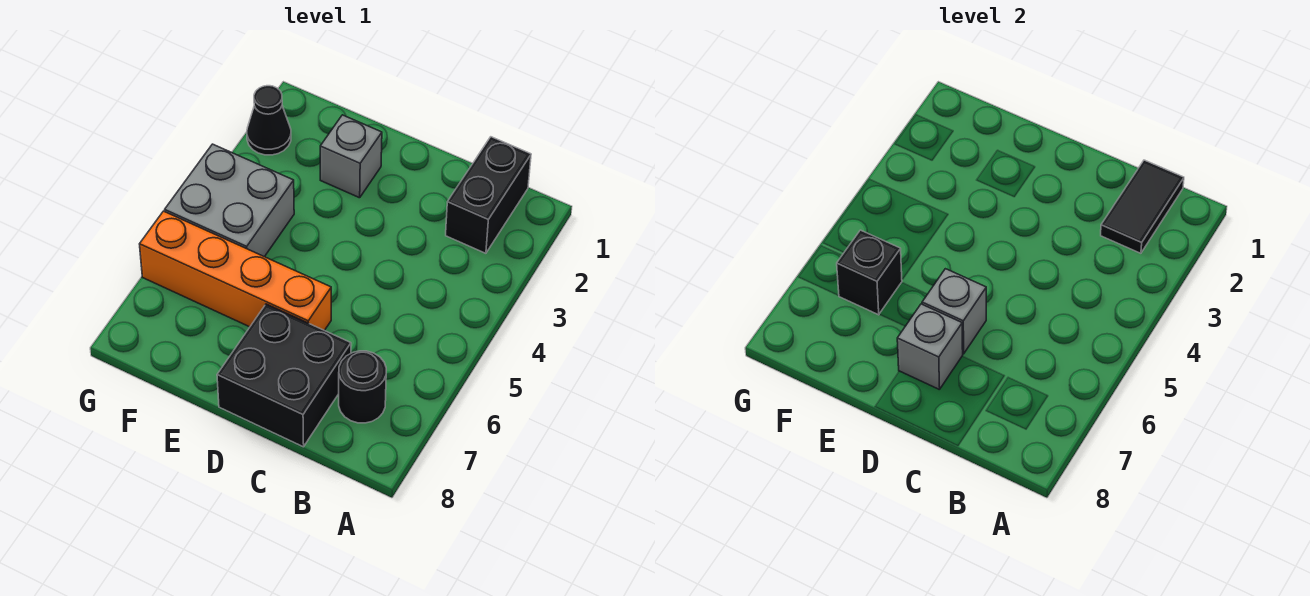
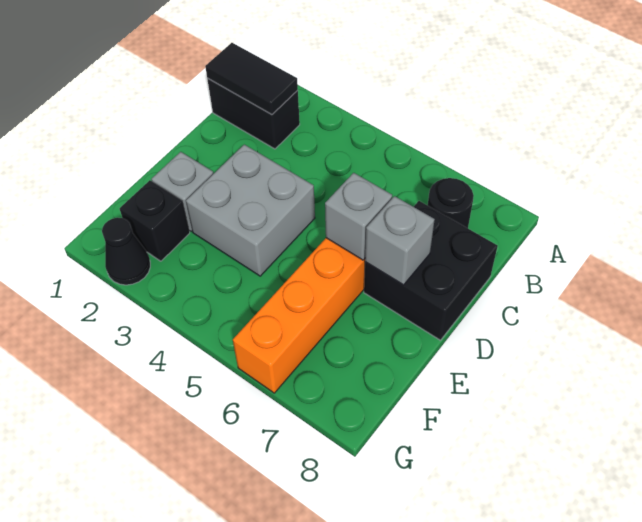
grey 2x2 brick [165,144,294,257] -> grey 2x2 brick moved to [186,145,315,276]
black 1x1 brick [837,230,902,315] -> black 1x1 brick moved to [120,180,190,261]

